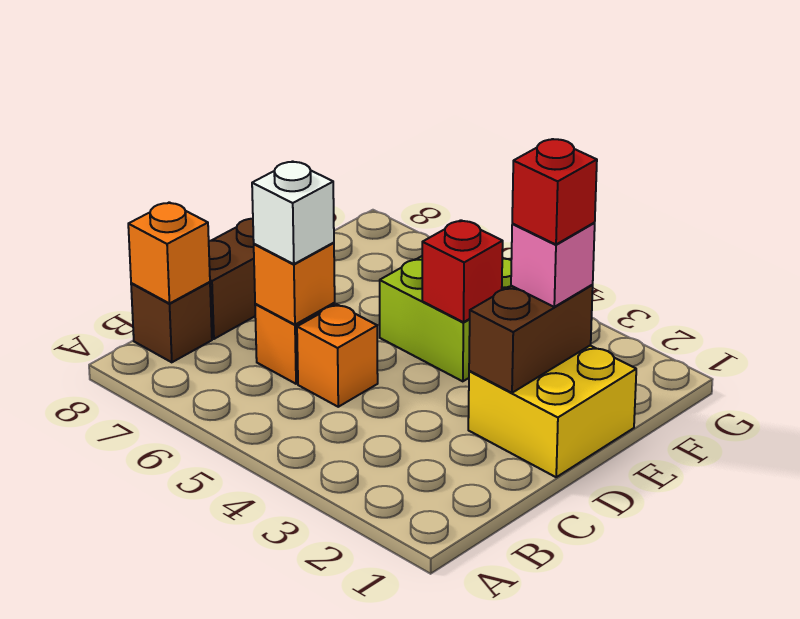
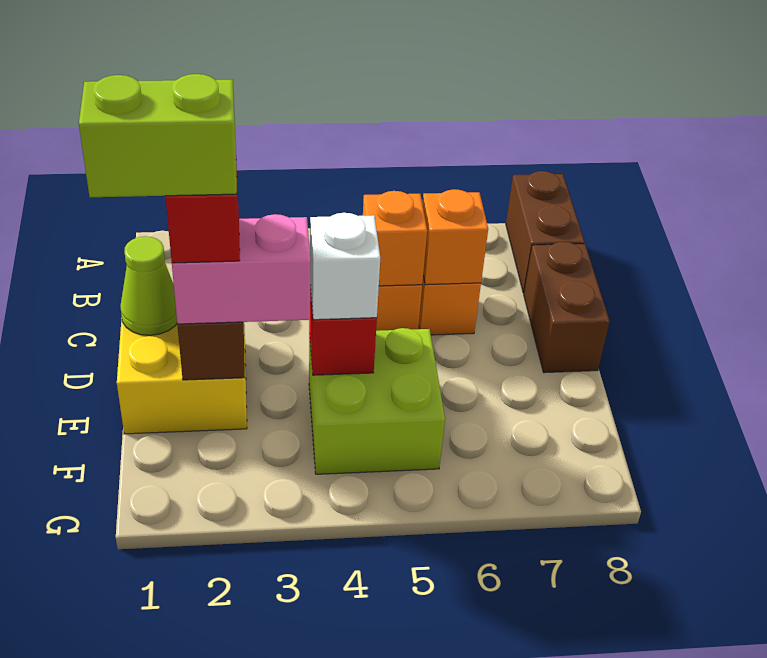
brown 1x1 brick [131,282,212,362] -> brown 1x2 brick [506,171,585,293]
orange 1x1 brick [128,202,210,303] -> orange 1x1 brick moved to [363,191,427,286]
white 1x1 brick [252,161,334,264] -> white 1x1 brick moved to [310,213,380,320]
none -> lime 1x1 cone [120,237,177,335]
none -> lime 1x2 brick [79,74,237,197]
pink 1x1 brick [511,223,595,307] -> pink 1x2 brick [172,214,311,324]

